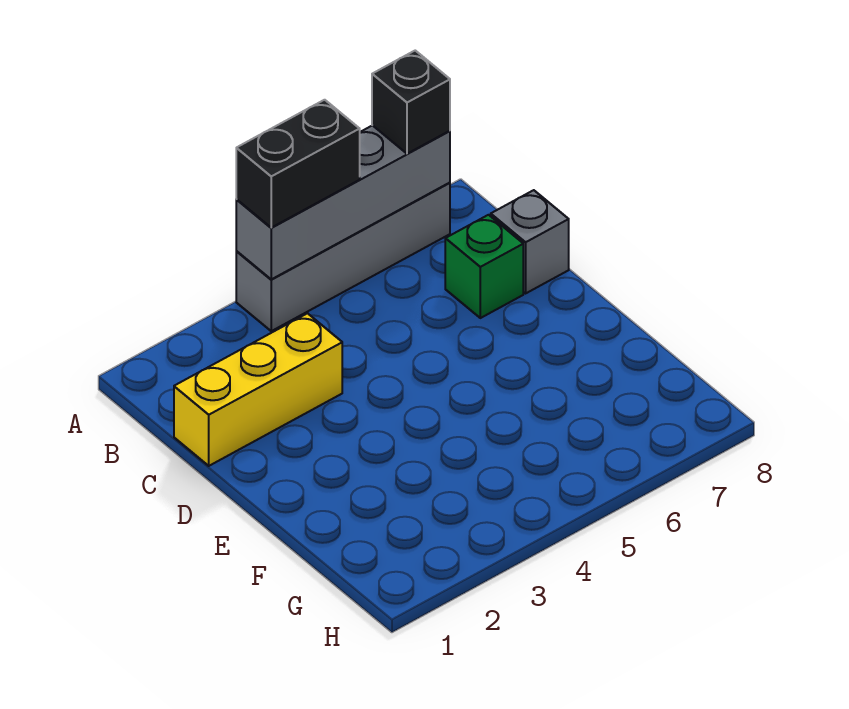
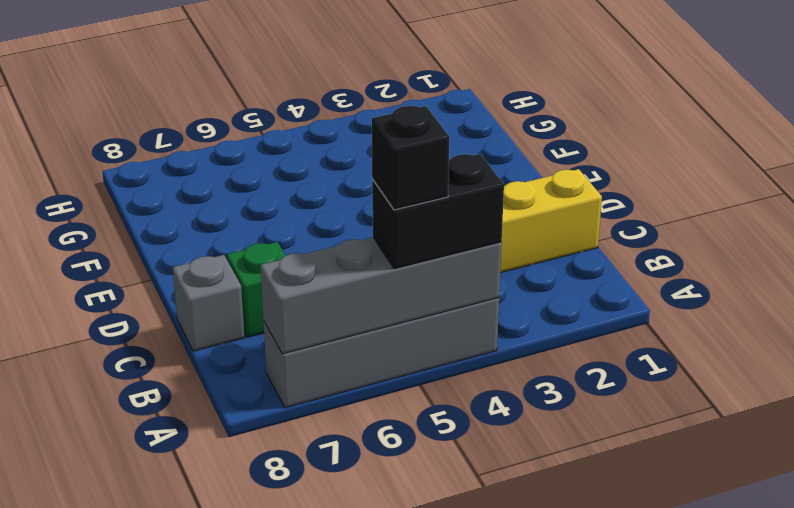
black 1x1 brick [372,51,450,154] -> black 1x1 brick moved to [372,106,449,210]

